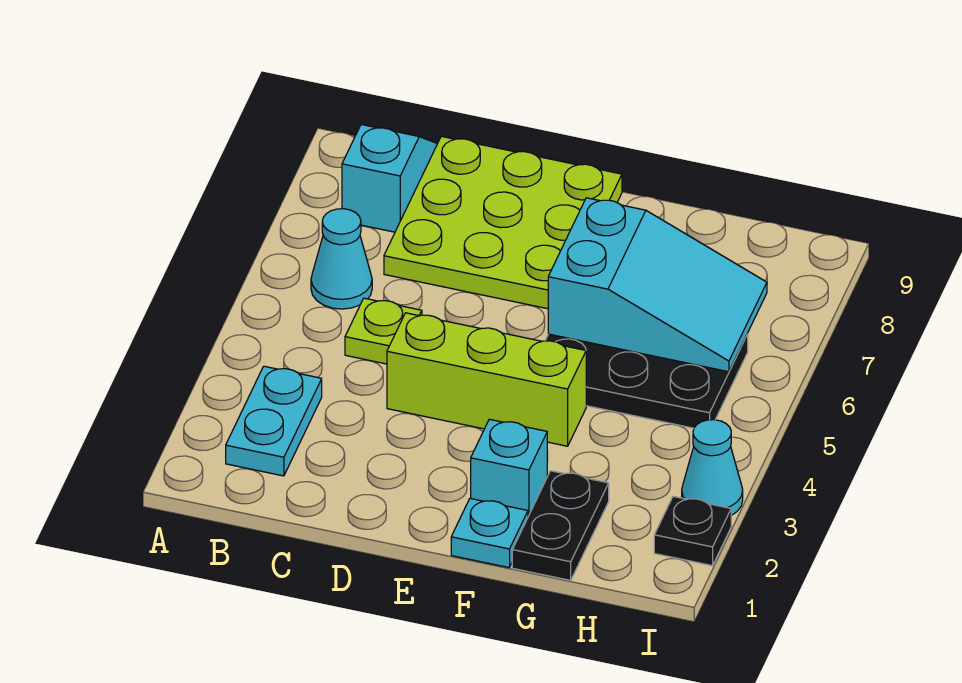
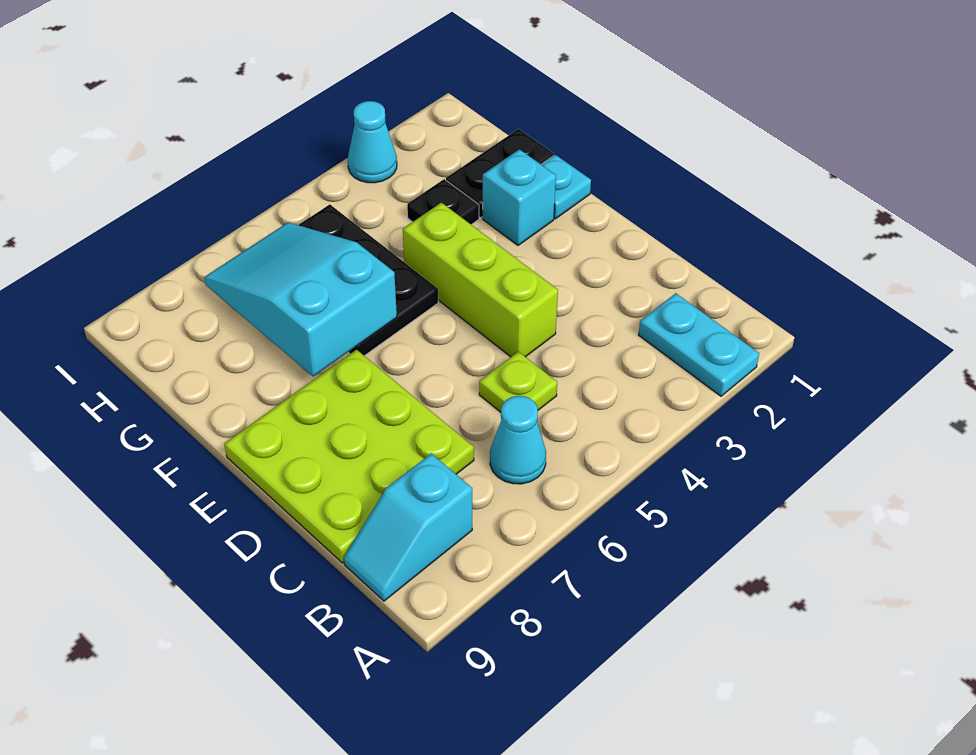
cyan 1x2 plate [226,366,322,476] -> cyan 1x2 plate turned to [638,293,759,396]
black 1x1 plate [654,496,731,566] -> black 1x1 plate moved to [407,179,479,225]

